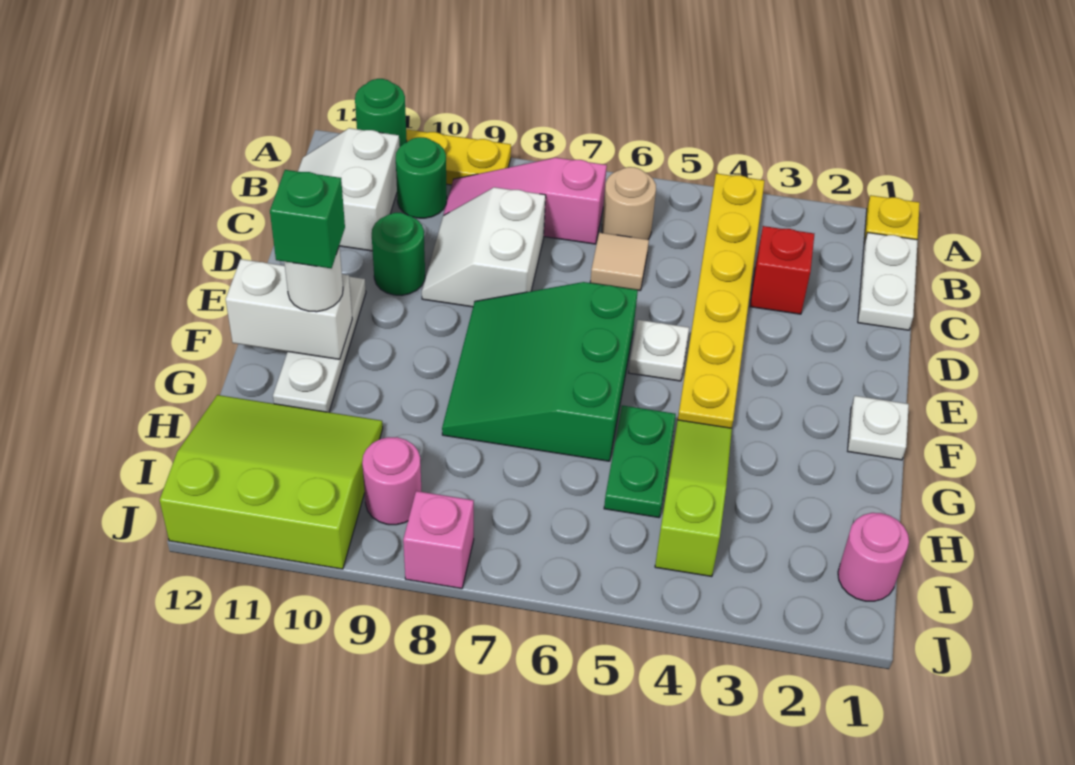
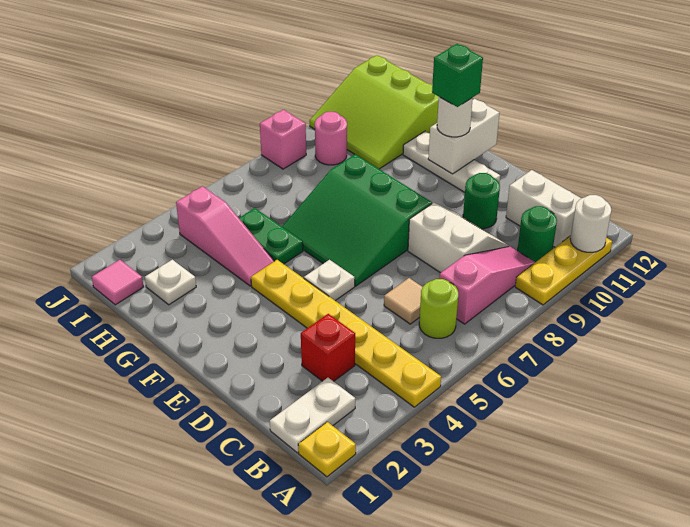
green 1x1 round brick [355,79,407,146] -> white 1x1 round brick [570,195,611,252]
white 1x2 plate [858,233,918,330] -> white 1x2 plate turned to [270,378,355,453]
tan 1x1 round brick [602,167,656,239] -> lime 1x1 round brick [419,279,458,338]
green 3x3 slope [442,282,638,461] -> green 3x3 slope turned to [282,154,432,286]
white 1x1 plate [848,396,909,460] -> white 1x1 plate moved to [145,260,196,305]
lime 1x3 slope [655,420,732,577] -> pink 1x3 slope [176,186,274,286]
lime 3x3 slope [160,395,383,569] -> lime 3x3 slope turned to [309,55,439,169]
pink 1x1 round brick [838,513,909,601] -> pink 1x1 tile [92,260,144,305]

